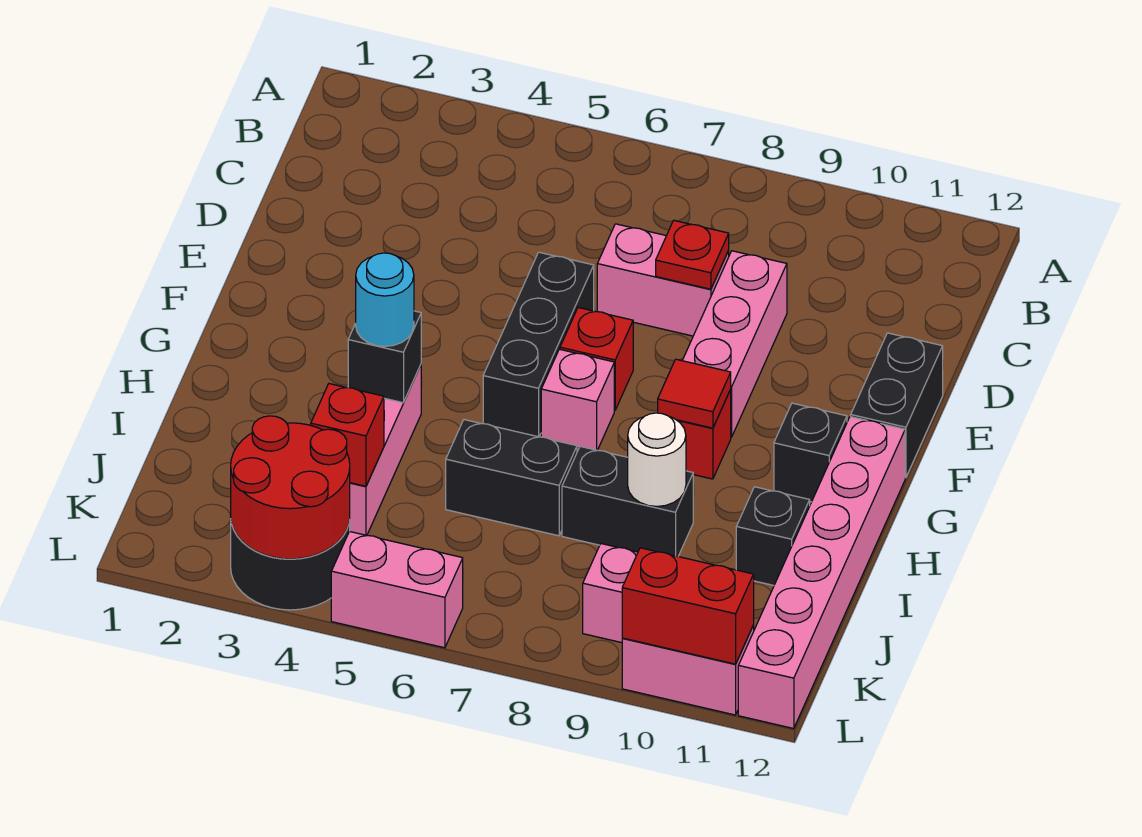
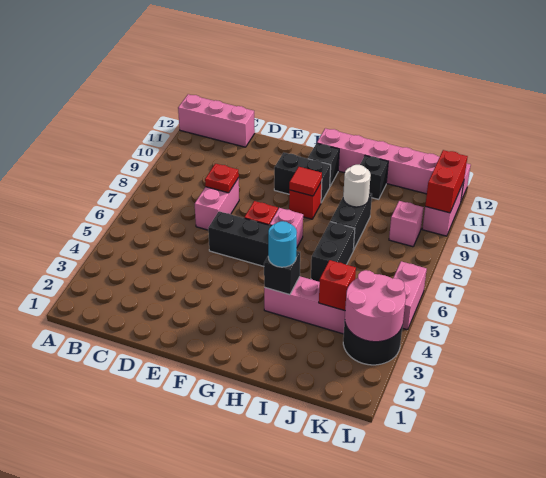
pink 1x3 brick [682,251,787,437] -> pink 1x3 brick moved to [178,94,255,147]
black 1x2 brick [851,333,943,478] -> black 1x2 brick moved to [274,153,331,202]
red 2x2 round brick [231,416,350,559] -> pink 2x2 round brick [345,270,406,342]

